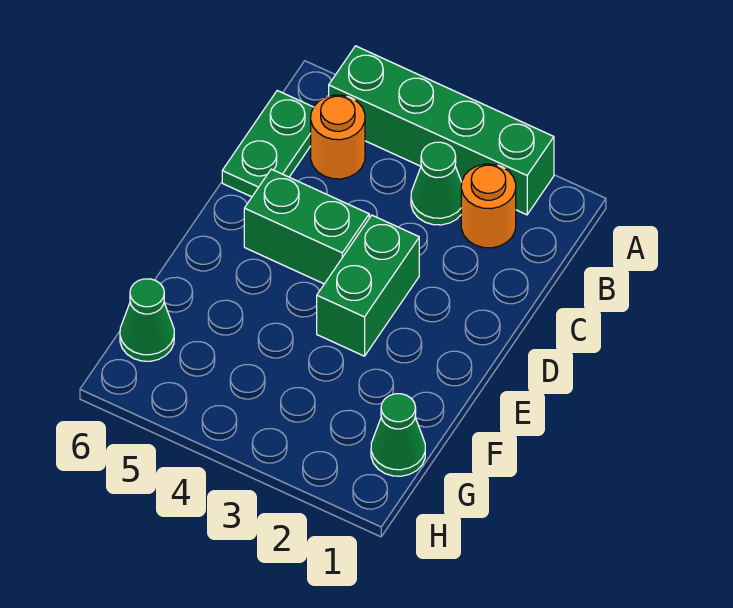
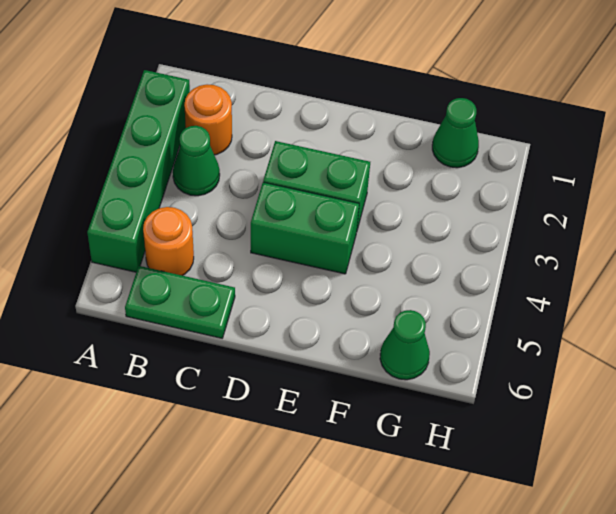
green 1x2 brick [244,169,369,284] -> green 1x2 brick turned to [251,182,359,274]

